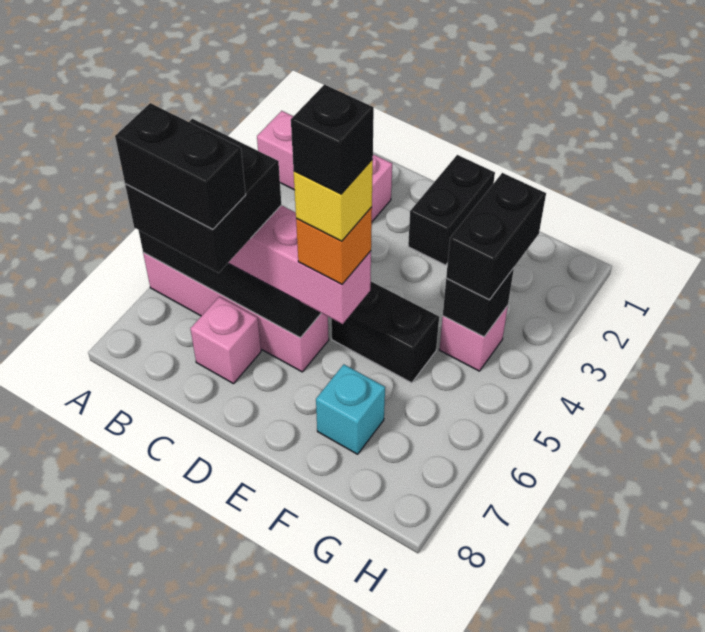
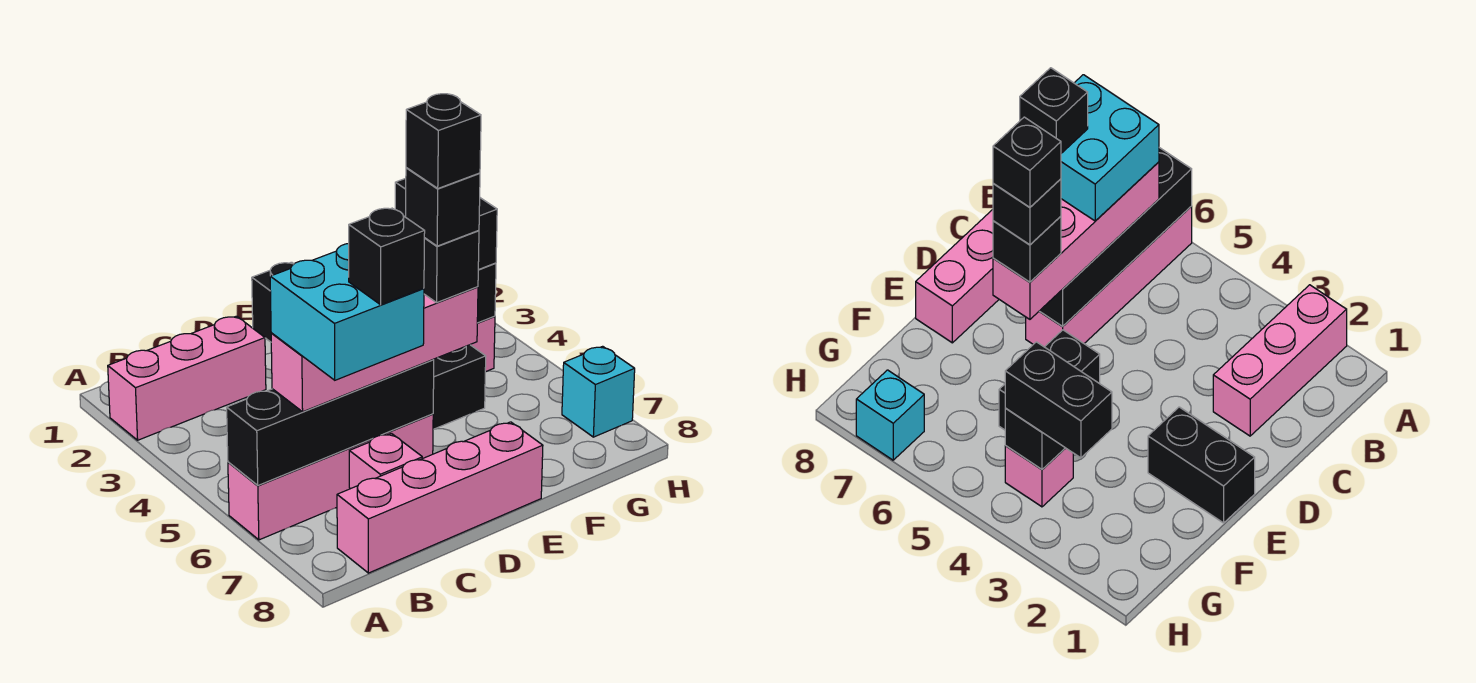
black 2x2 brick [125,119,281,273] -> cyan 2x2 brick [270,244,424,380]
black 1x2 brick [115,103,246,230] -> black 1x1 brick [349,208,425,305]
none -> pink 1x4 brick [337,422,543,573]
orange 1x1 brick [296,207,372,284] -> black 1x1 brick [424,230,479,303]
yellow 1x1 brick [294,159,373,241] -> black 1x1 brick [406,168,480,246]
cyan 1x1 brick [316,364,385,454] -> cyan 1x1 brick moved to [562,346,635,437]

